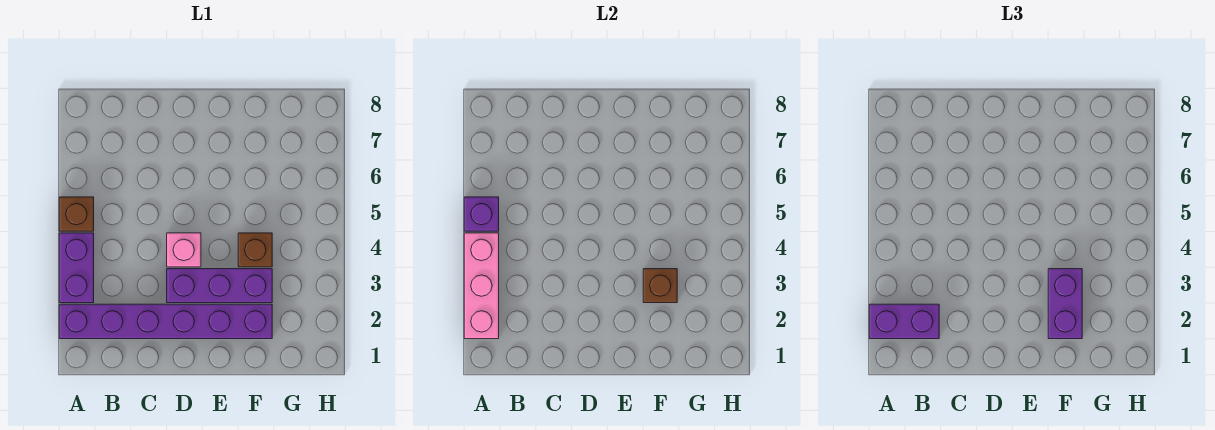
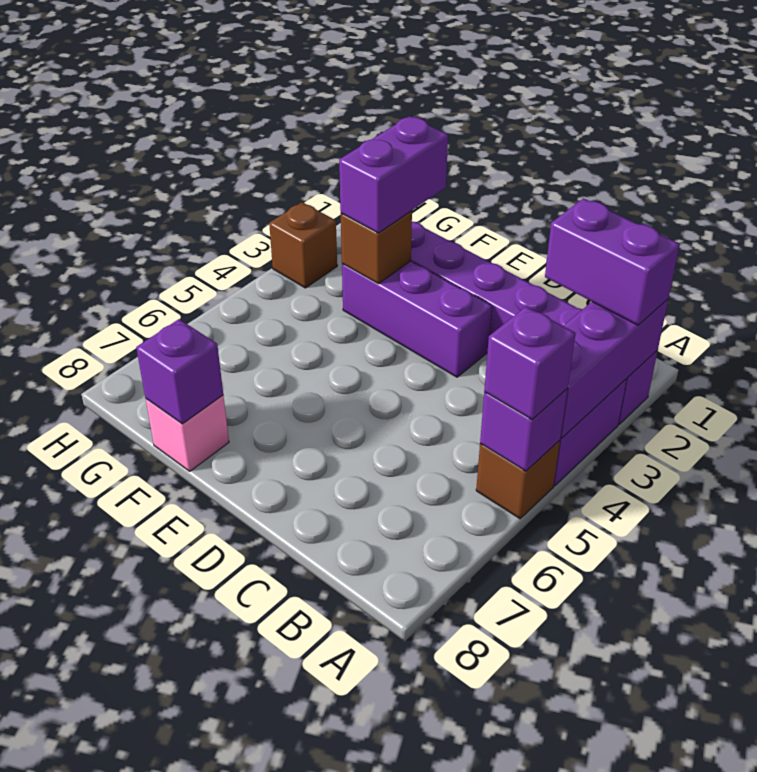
pink 1x3 brick [464,233,499,339] -> purple 1x3 brick [561,299,668,438]
none -> purple 1x1 brick [484,306,576,419]
pink 1x1 brick [167,233,201,267] -> pink 1x1 brick moved to [146,395,229,471]
brown 1x1 brick [238,233,272,267] -> brown 1x1 brick moved to [269,202,337,288]
none -> purple 1x1 brick [136,319,223,424]

